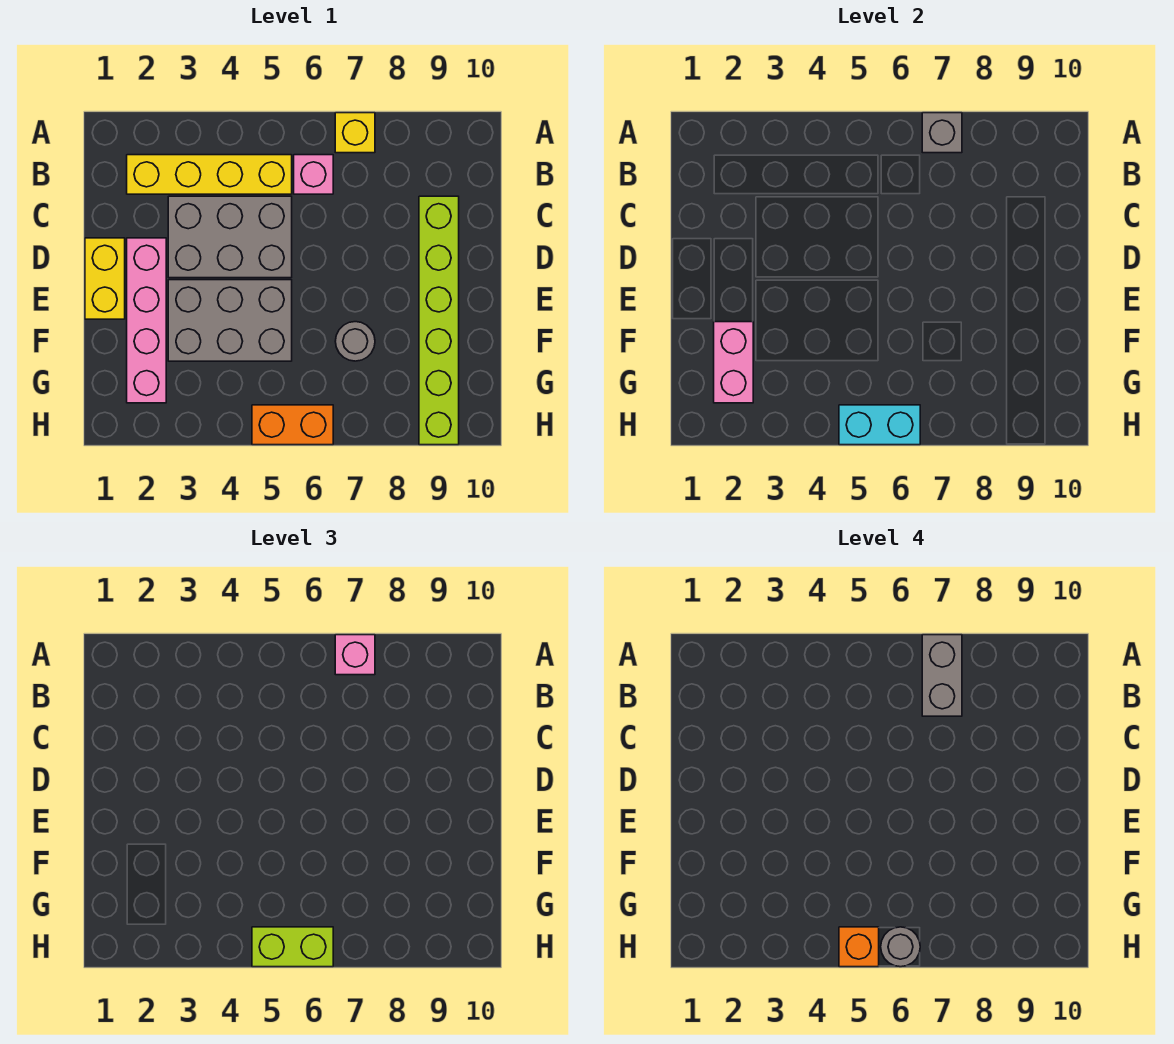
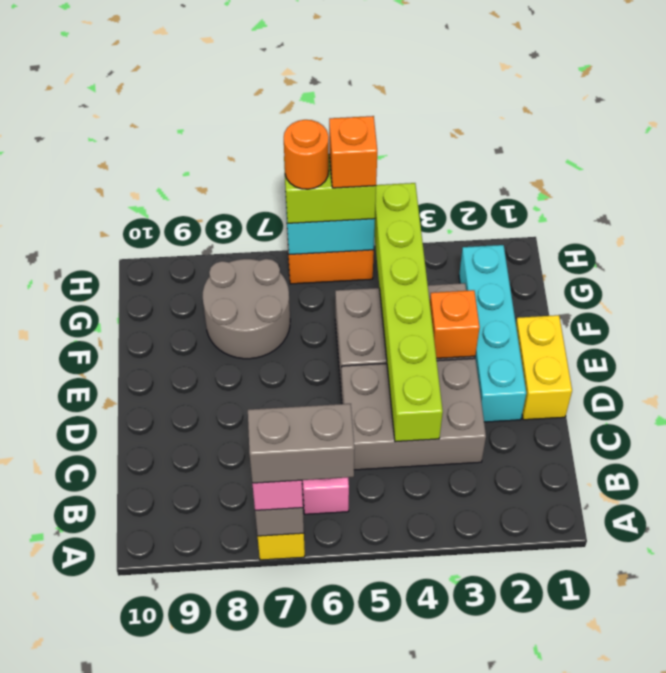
grey 1x2 brick [922,635,962,716] -> grey 1x2 brick turned to [248,404,355,483]
yellow 1x4 brick [127,155,292,194] -> none
lime 1x6 brick [419,196,459,445] -> lime 1x6 brick moved to [374,183,443,442]
pink 1x4 brick [127,238,166,403] -> cyan 1x4 brick [459,245,526,422]
none -> orange 1x1 brick [430,290,480,358]
pink 1x2 brick [714,322,753,403] -> none
grey 1x1 round brick [335,322,375,361] -> grey 2x2 round brick [202,259,290,359]
grey 1x1 round brick [881,927,920,967] -> orange 1x1 round brick [284,120,329,189]

